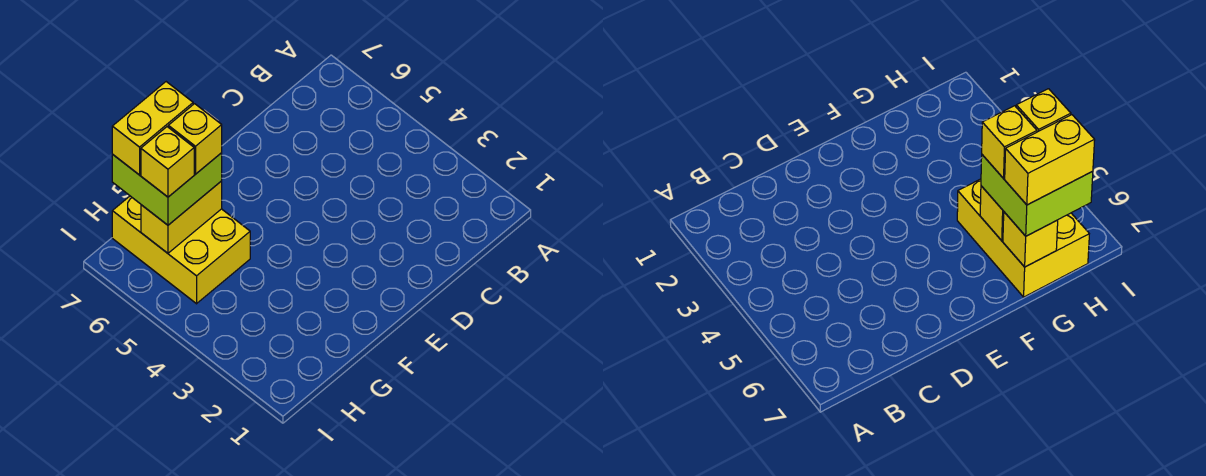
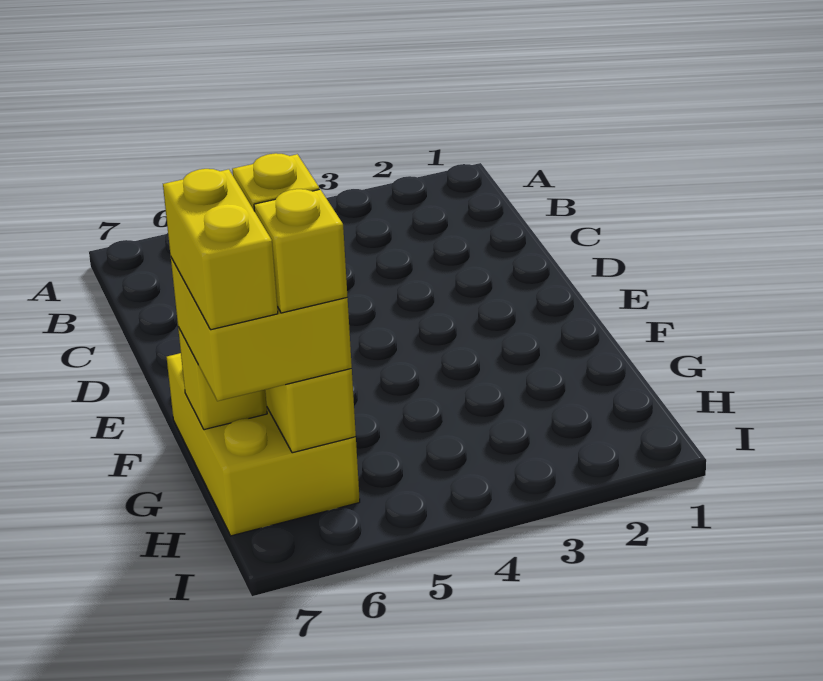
yellow 2x3 brick [112,196,250,304] -> yellow 2x3 brick turned to [167,353,360,536]
lime 2x2 brick [112,153,222,225] -> yellow 2x2 brick [171,258,352,401]

